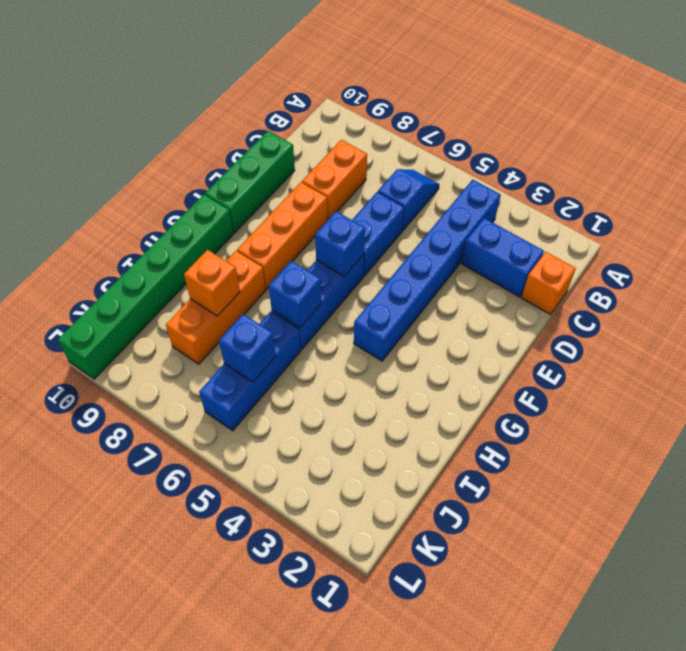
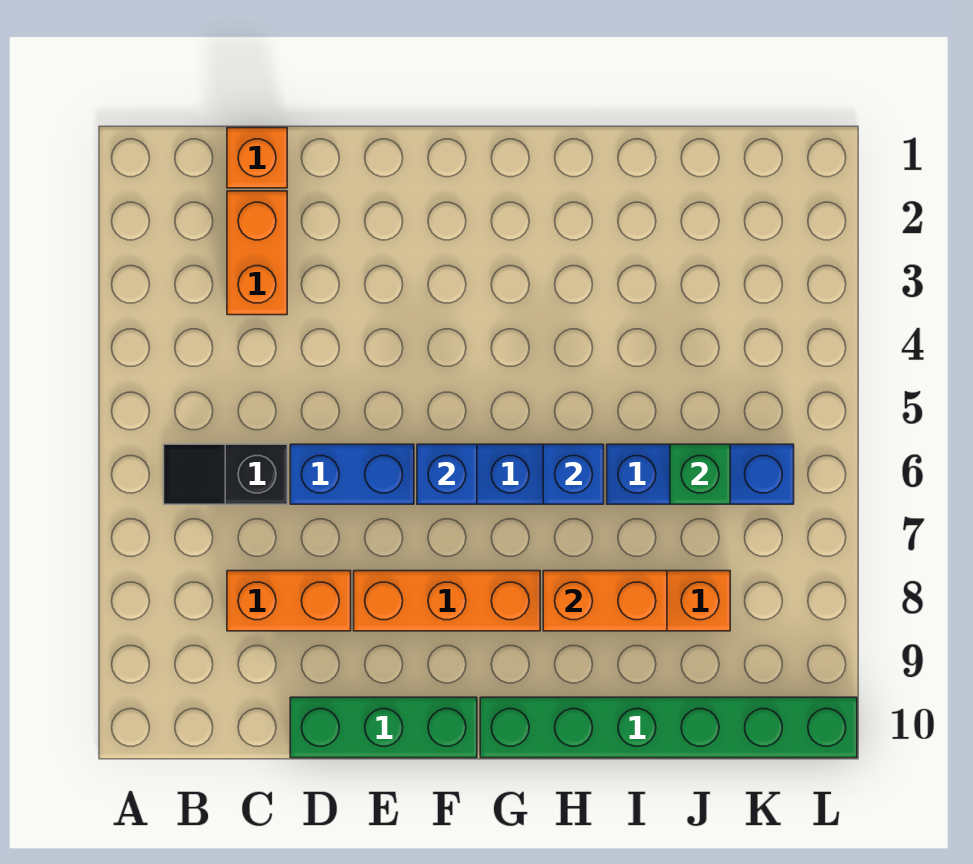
blue 1x6 brick [354,180,501,361] -> none
blue 1x2 slope [378,169,439,230] -> black 1x2 slope [164,444,287,504]
blue 1x2 brick [462,218,544,297] -> orange 1x2 brick [227,191,287,315]
orange 1x1 brick [184,250,240,316] -> orange 1x2 brick [543,571,667,631]
blue 1x1 brick [219,314,276,382] -> green 1x1 brick [670,444,730,504]

